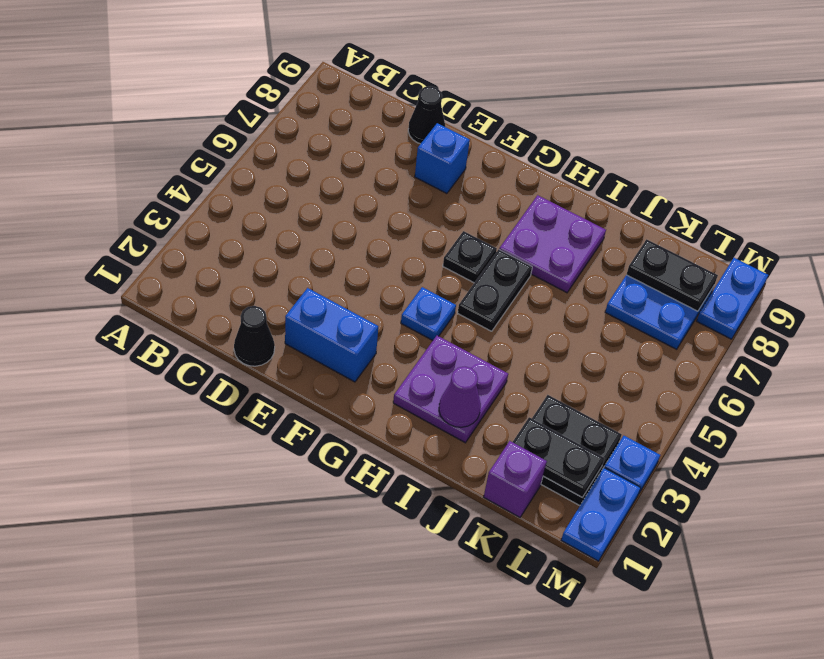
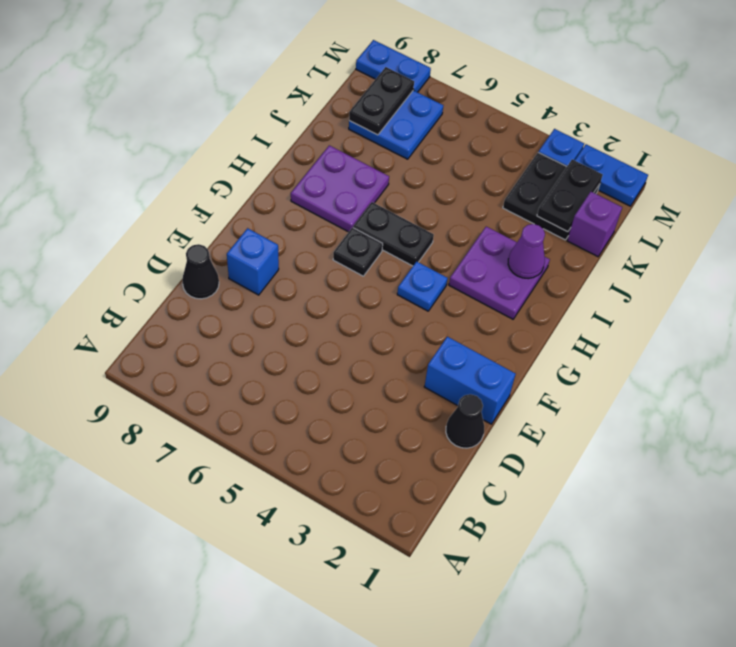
blue 1x2 brick [285,288,378,382] -> blue 1x2 brick turned to [424,337,515,424]

